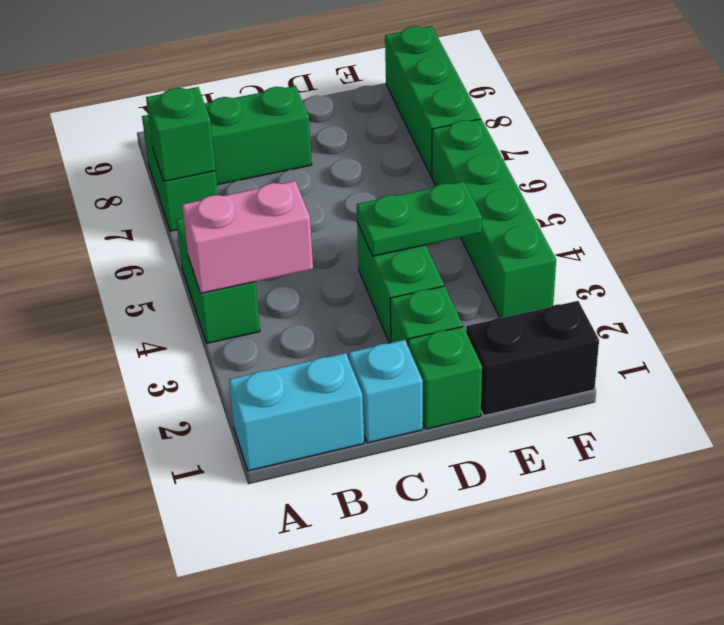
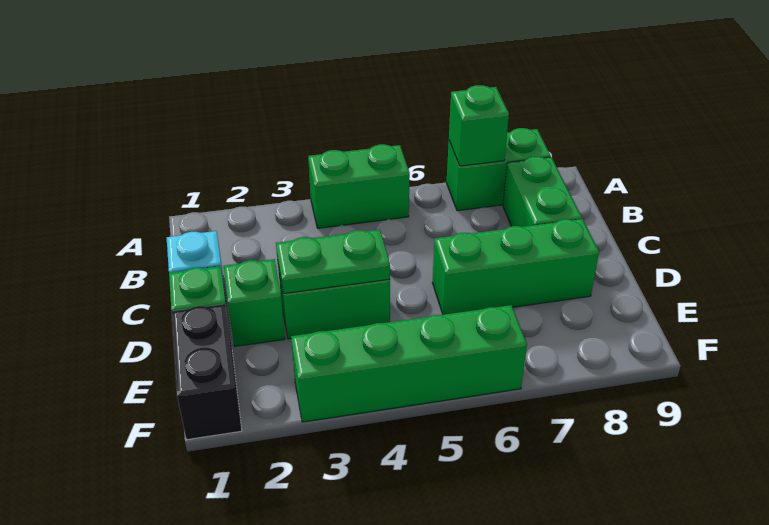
cyan 1x2 brick [229,353,364,471] -> none
pink 1x2 brick [182,181,313,293] -> none
green 1x2 plate [357,181,482,256] -> green 1x2 plate turned to [276,229,390,294]
green 1x3 brick [385,26,481,177] -> green 1x3 brick moved to [432,219,599,315]

